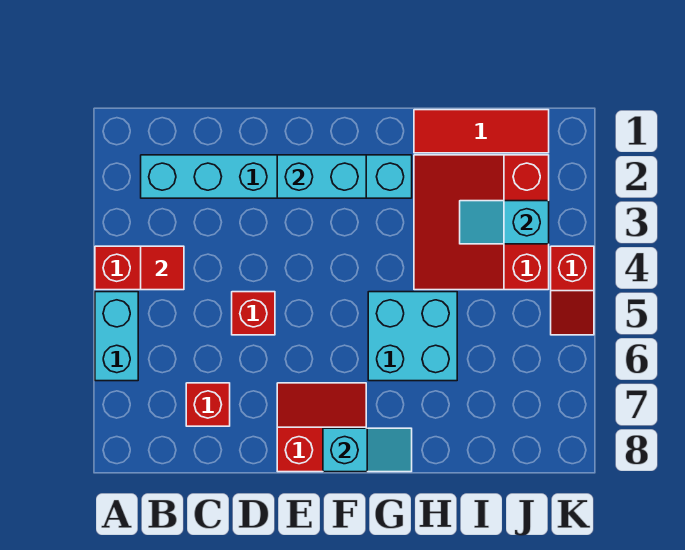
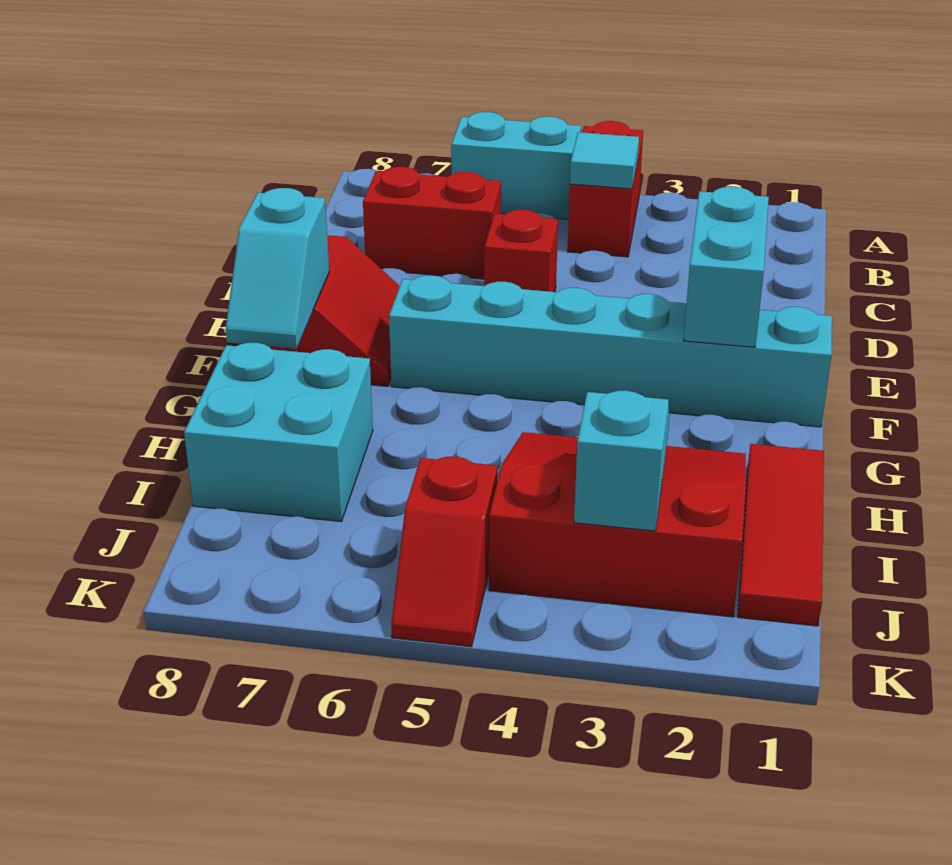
cyan 1x6 brick [141,155,412,198] -> cyan 1x6 brick turned to [389,275,832,427]
red 1x1 tile [141,246,184,290] -> cyan 1x1 tile [570,132,639,189]
red 1x1 brick [186,383,230,426] -> red 1x2 brick [363,167,501,279]
cyan 2x2 brick [368,292,457,381] -> cyan 2x2 brick moved to [184,343,373,521]
red 1x2 slope [551,246,594,335] -> red 1x2 slope turned to [391,457,497,647]

